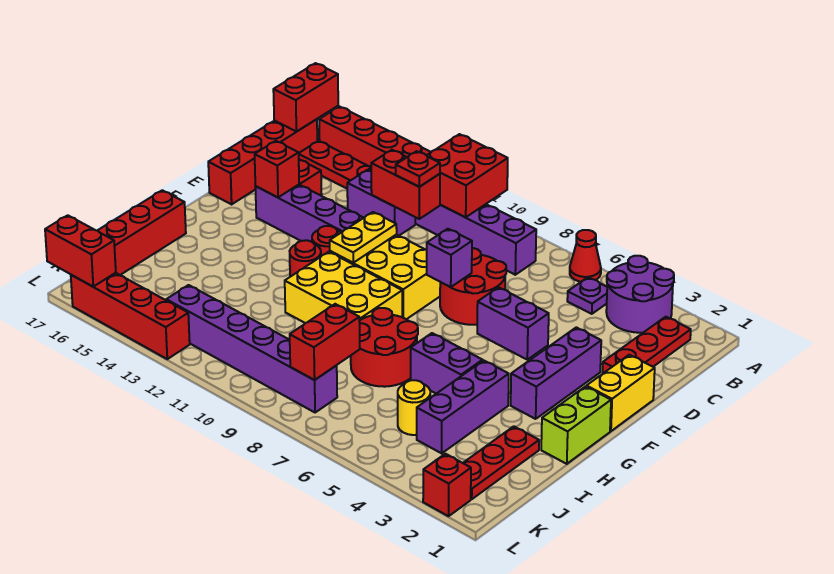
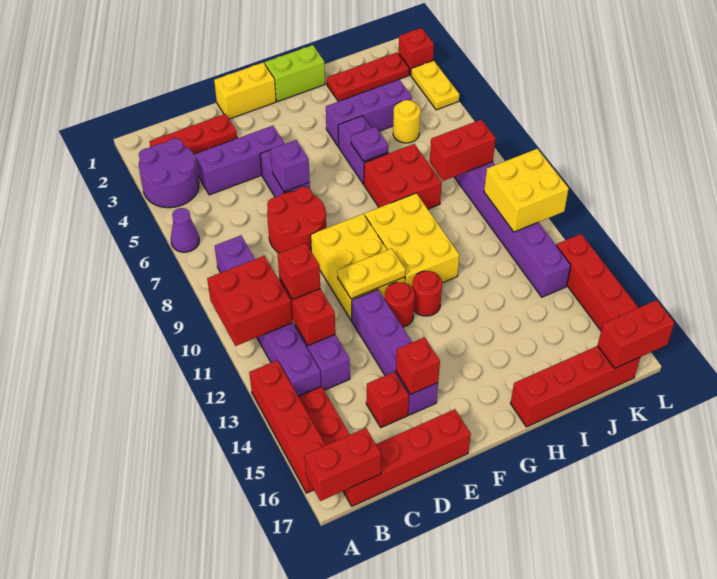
red 1x1 cone [570,230,601,282] -> purple 1x1 cone [171,208,199,252]
purple 1x1 plate [567,277,607,314] -> purple 1x1 plate moved to [351,127,388,161]
red 1x1 plate [396,151,440,187] -> red 1x1 brick [278,243,320,300]
purple 1x3 brick [511,327,601,419] -> purple 1x3 brick moved to [195,126,285,195]
purple 1x1 brick [427,229,472,287] -> purple 1x1 brick moved to [271,140,310,192]
red 2x2 round brick [351,308,418,387] -> red 2x2 brick [364,144,442,209]
none -> yellow 2x2 brick [484,149,569,232]
none -> yellow 1x2 plate [411,61,459,110]
red 1x2 brick [45,215,116,287] -> red 1x2 brick turned to [598,300,675,369]

